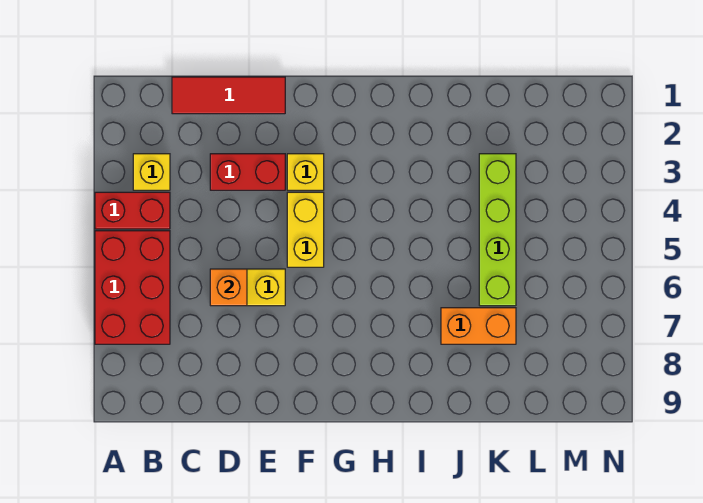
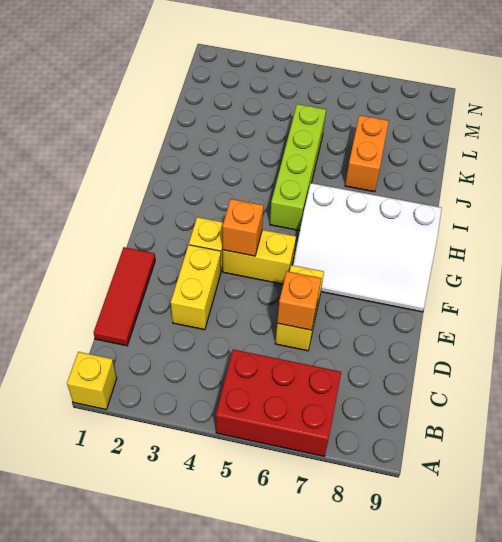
red 1x2 brick [95,192,170,229] -> none
yellow 1x1 brick [133,154,170,190] -> yellow 1x1 brick moved to [67,352,117,409]
red 1x2 brick [210,154,285,190] -> yellow 1x2 brick [171,245,221,330]
none -> orange 1x1 brick [223,199,264,256]
none -> white 3x4 slope [293,183,442,312]
lime 1x4 brick [479,154,516,306] -> lime 1x4 brick turned to [270,104,326,231]

